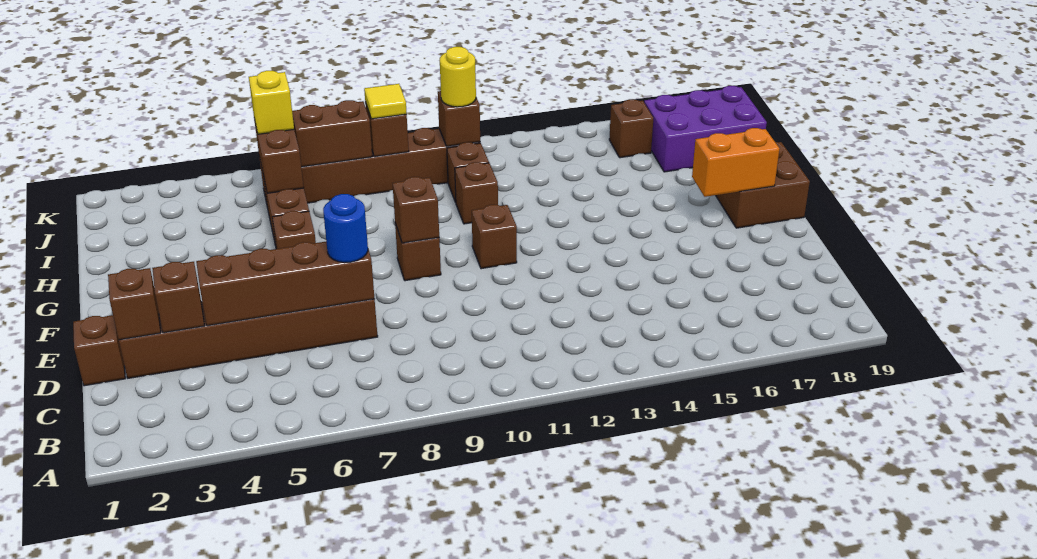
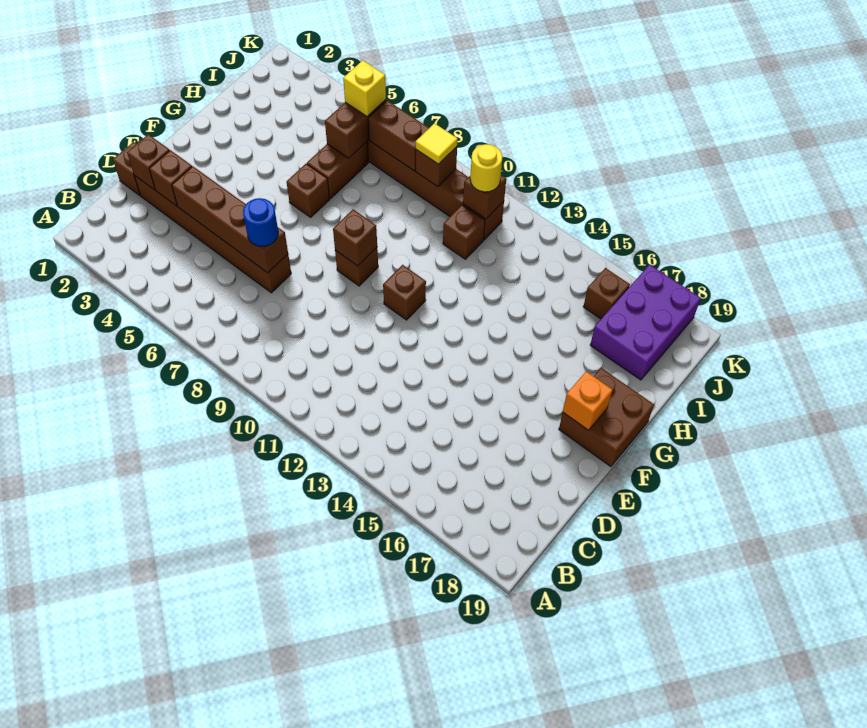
orange 1x2 brick [692,128,779,197] -> orange 1x1 brick [563,371,612,430]
brown 1x1 brick [455,162,498,224] -> none
purple 2x3 brick [644,86,767,172] -> purple 2x3 brick turned to [590,265,701,380]

